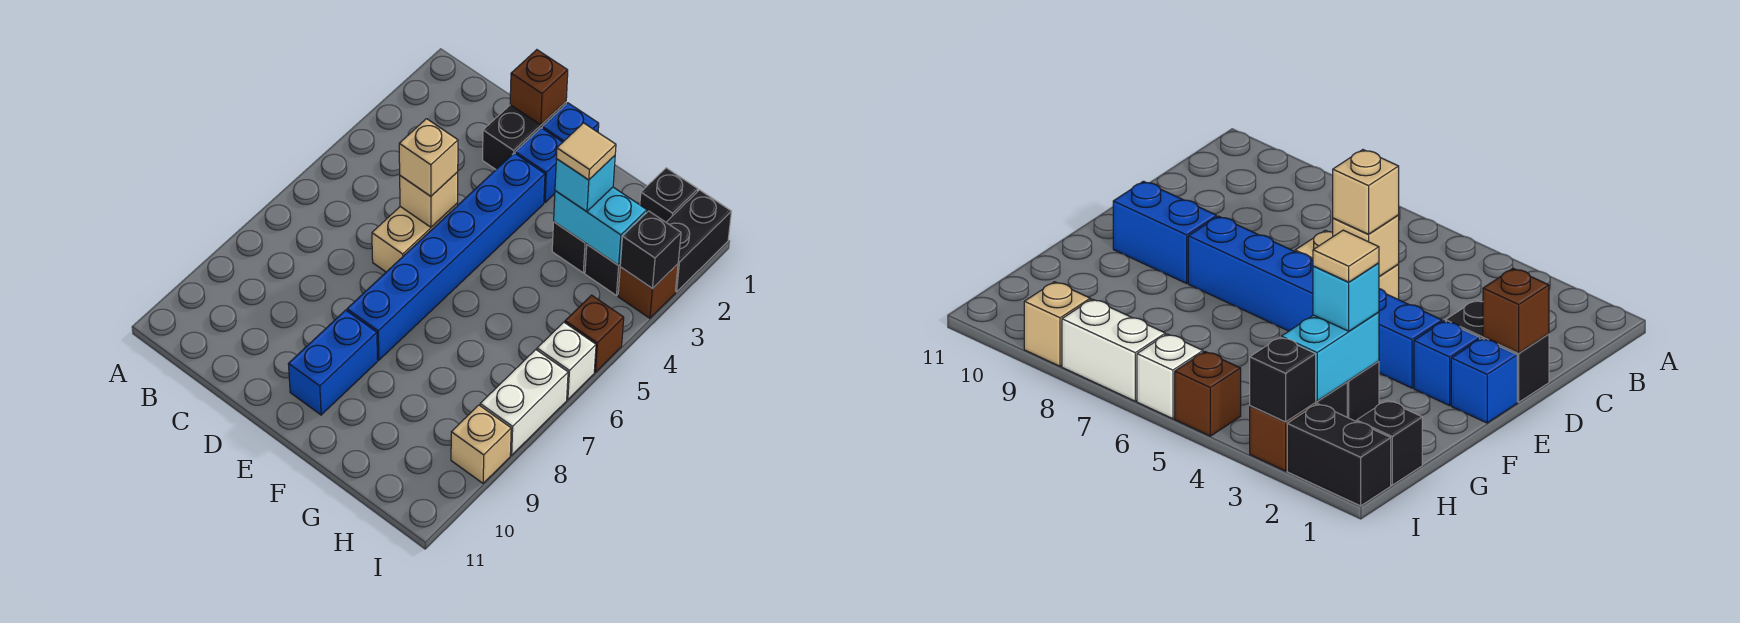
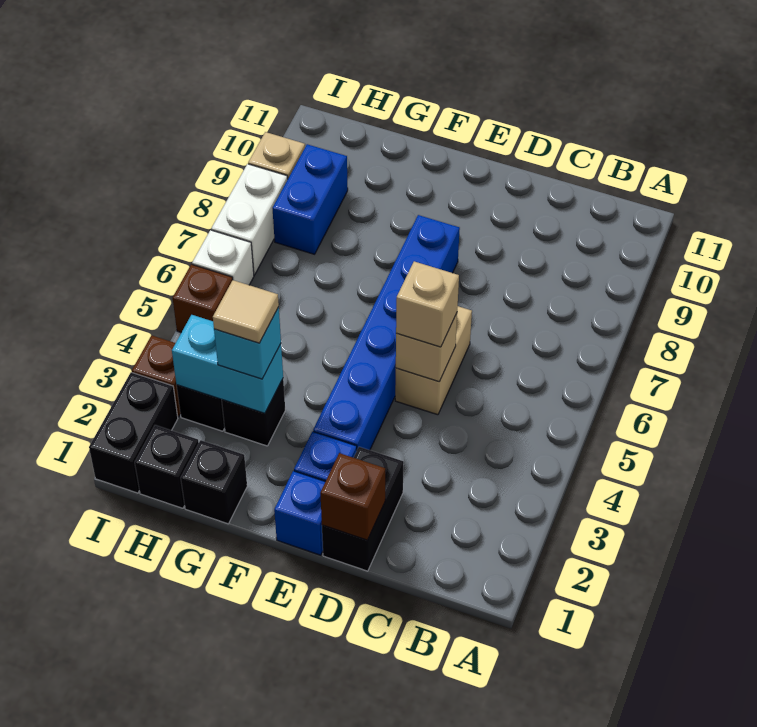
blue 1x2 brick [289,310,378,415] -> blue 1x2 brick moved to [273,144,348,254]
black 1x1 brick [620,211,681,288] -> black 1x1 brick moved to [181,440,247,524]

